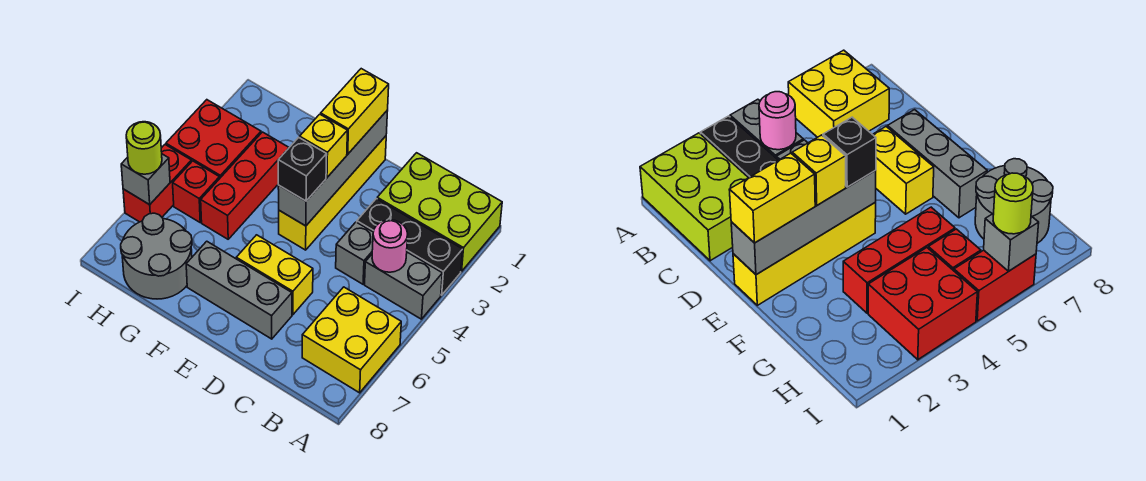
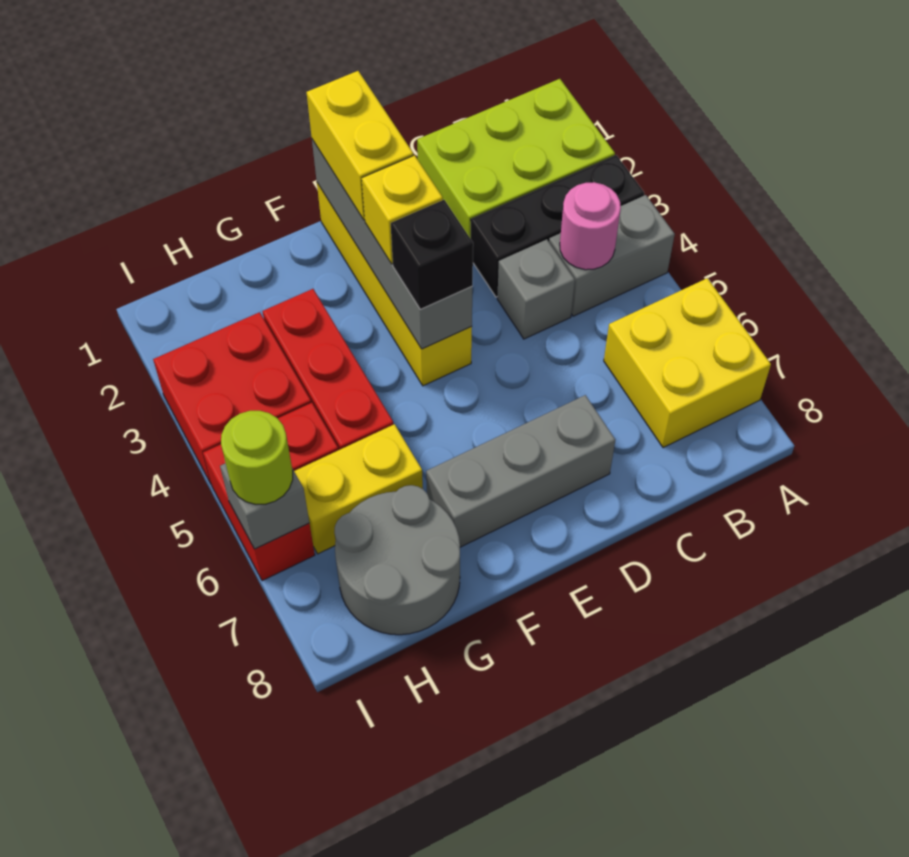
yellow 1x2 brick [236,235,313,315] -> yellow 1x2 brick moved to [294,424,423,554]

